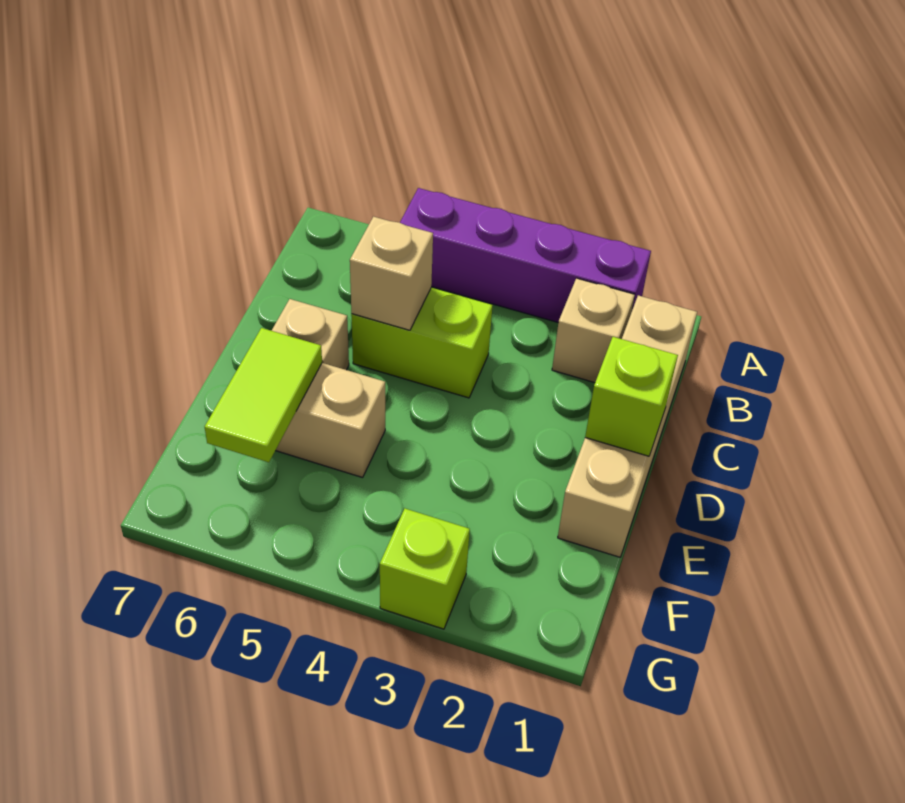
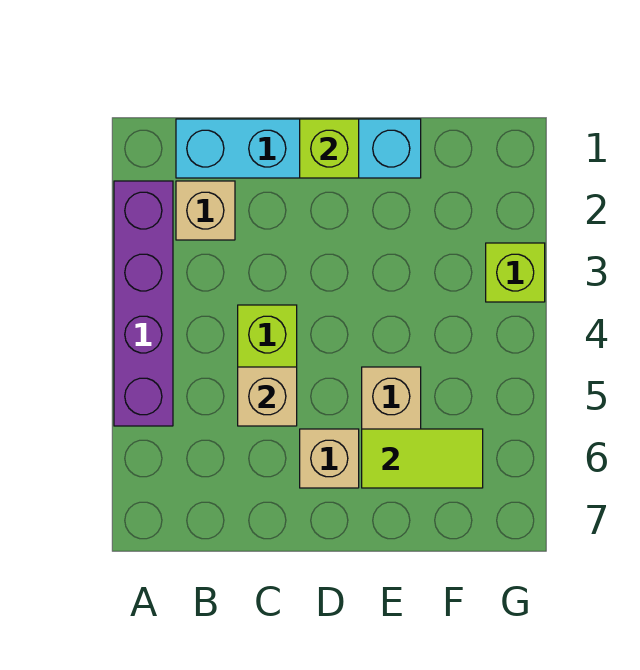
tan 1x4 brick [558,295,697,557] -> cyan 1x4 brick [176,119,421,178]

